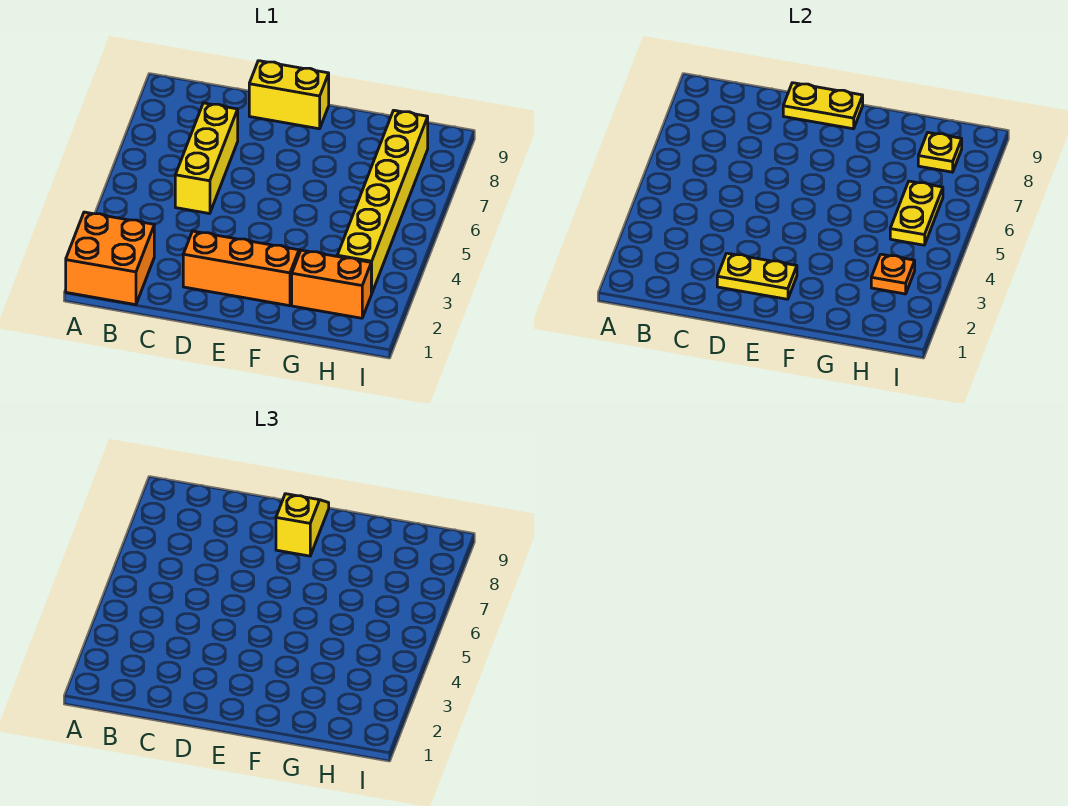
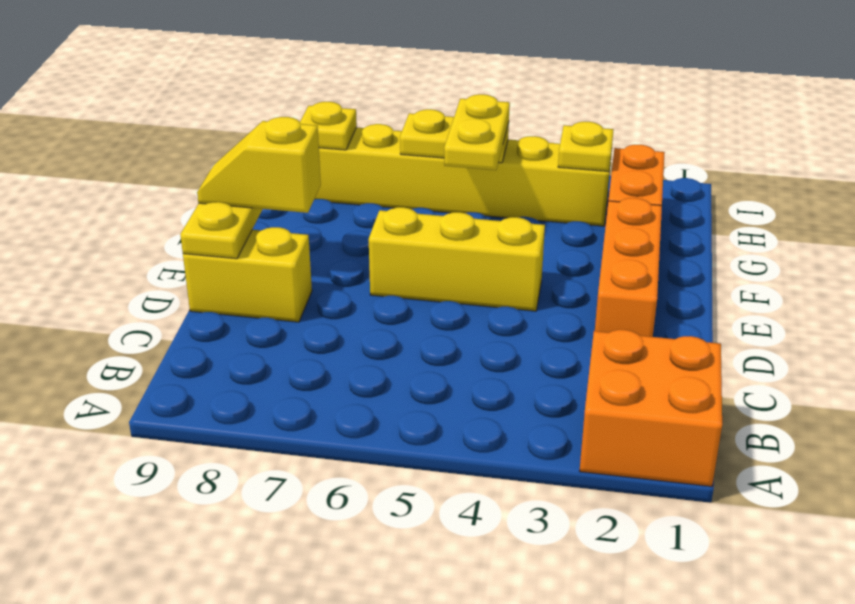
yellow 1x3 brick [175,103,238,214] -> yellow 1x3 brick moved to [369,207,545,311]
yellow 1x2 plate [717,253,797,299] -> yellow 1x2 plate moved to [444,94,510,170]
yellow 1x2 brick [249,61,329,129] -> yellow 1x2 brick turned to [183,227,312,322]
orange 1x1 plate [871,254,915,294] -> yellow 1x1 plate [558,122,614,171]

